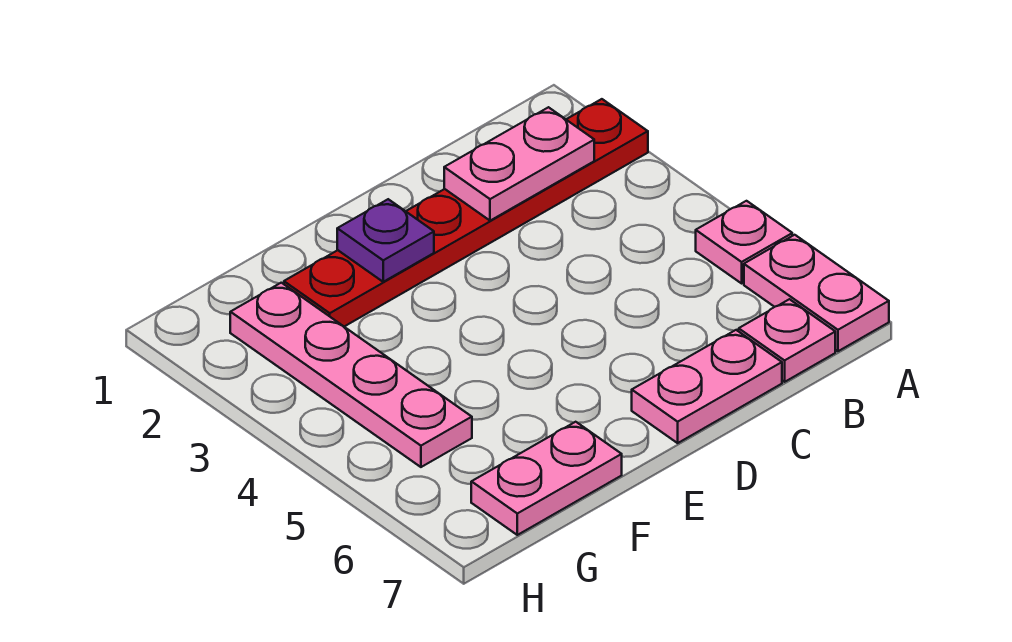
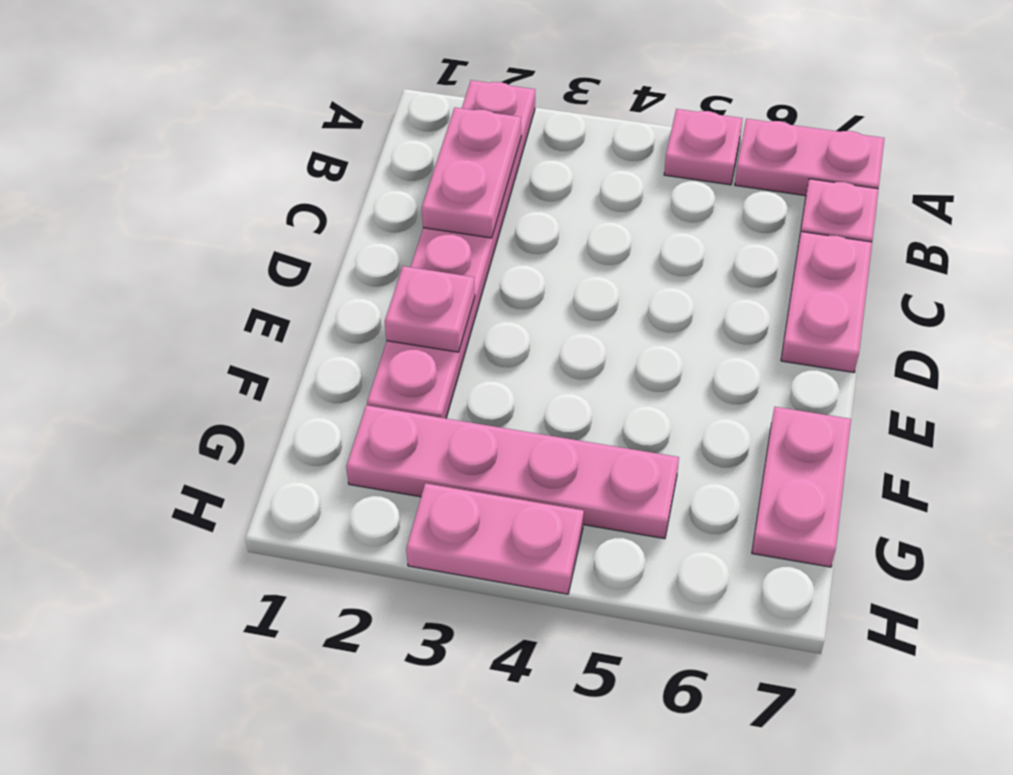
red 1x6 plate [284,99,648,327] -> pink 1x6 plate [367,80,535,418]
purple 1x1 plate [337,199,434,282] -> pink 1x1 plate [385,266,475,352]
none -> pink 1x2 plate [406,483,584,594]

